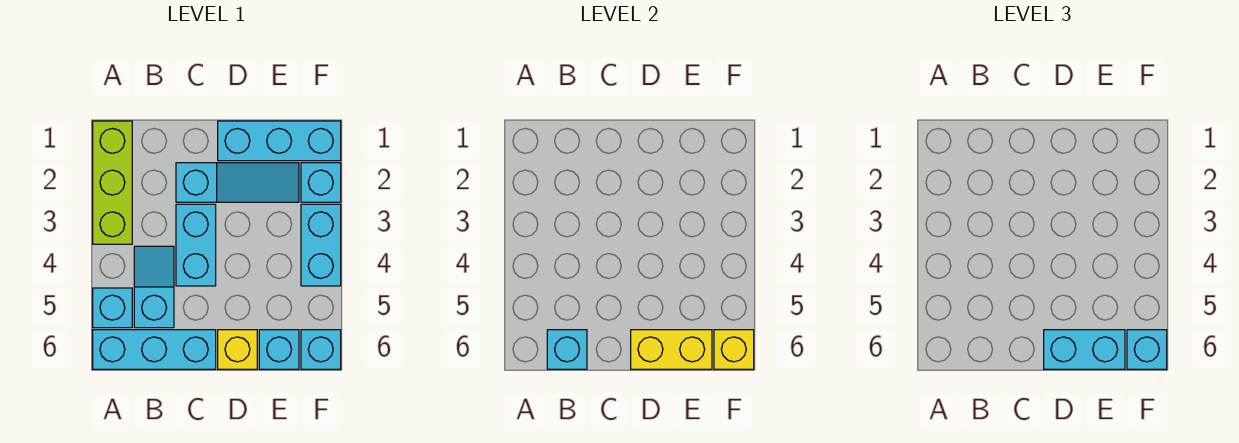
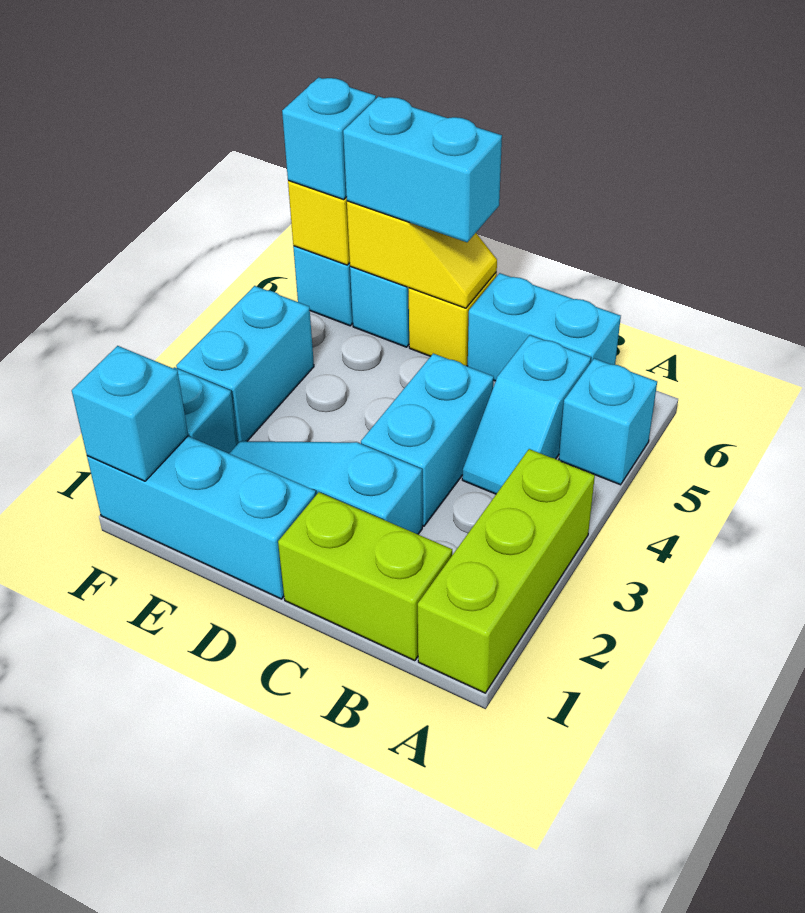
cyan 1x3 brick [93,330,216,369] -> cyan 1x2 brick [468,273,621,381]
none -> lime 1x2 brick [278,492,452,661]
cyan 1x1 brick [547,330,587,369] -> cyan 1x1 brick moved to [72,346,188,481]
yellow 1x2 brick [631,330,712,369] -> yellow 1x2 slope [347,201,497,308]

